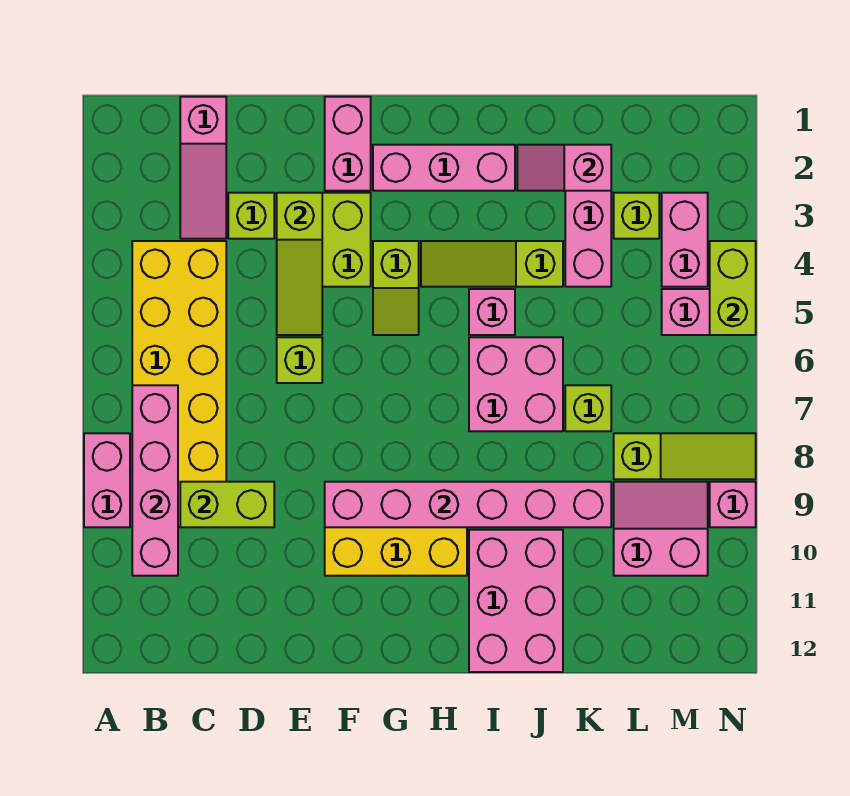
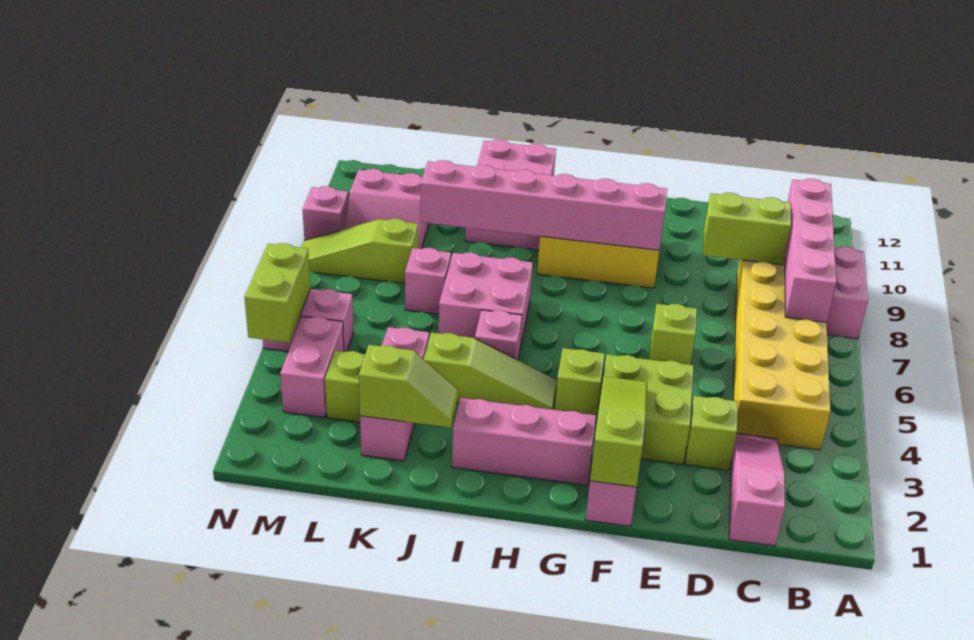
lime 1x3 slope [277,193,322,335] -> lime 1x3 slope moved to [590,377,647,487]
pink 1x2 slope [517,145,611,191] -> lime 1x2 slope [359,345,458,428]
lime 1x1 brick [565,385,611,431] -> pink 1x1 brick [405,248,451,314]

